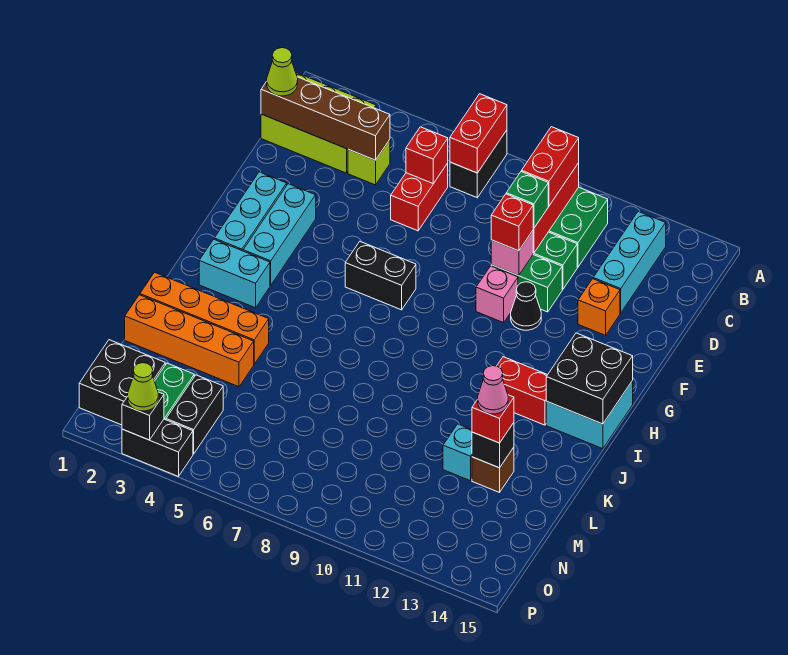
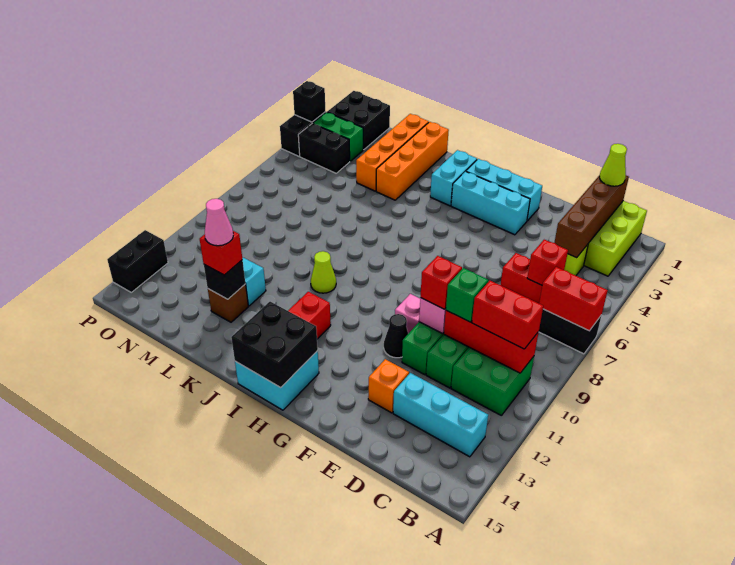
black 1x2 brick [345,242,416,310] -> black 1x2 brick moved to [107,230,168,292]
lime 1x1 cone [128,363,158,411] -> lime 1x1 cone moved to [311,251,336,293]

